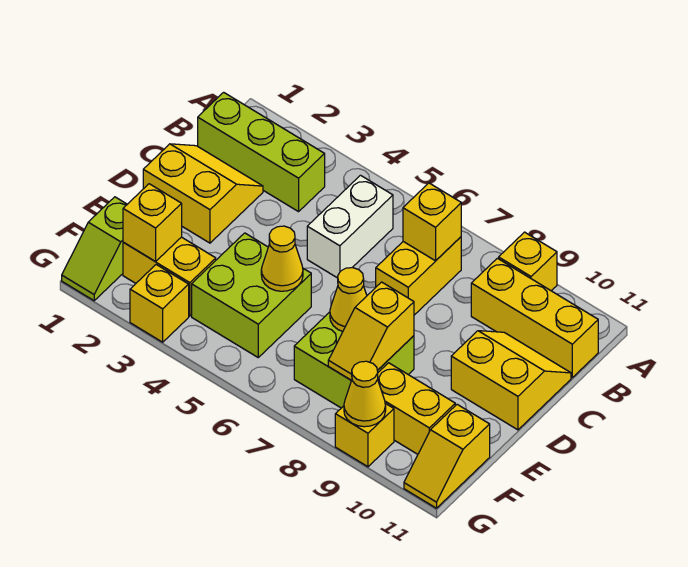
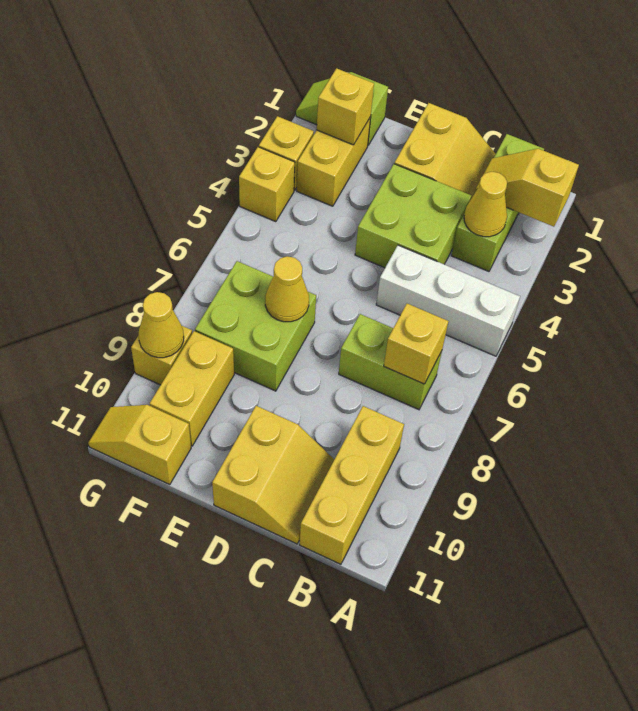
yellow 1x1 brick [499,232,557,291] -> yellow 1x1 brick moved to [239,147,295,222]
white 1x2 brick [307,175,393,278] -> white 1x3 brick [376,245,520,356]
yellow 1x2 brick [376,237,461,315] -> lime 1x2 brick [339,314,442,410]
lime 2x2 brick [192,233,311,357] -> lime 2x2 brick moved to [355,164,471,268]
yellow 1x1 cone [261,226,303,291] -> yellow 1x1 cone moved to [464,172,507,237]
yellow 1x2 slope [328,282,414,380] -> yellow 1x2 slope moved to [475,149,579,227]

